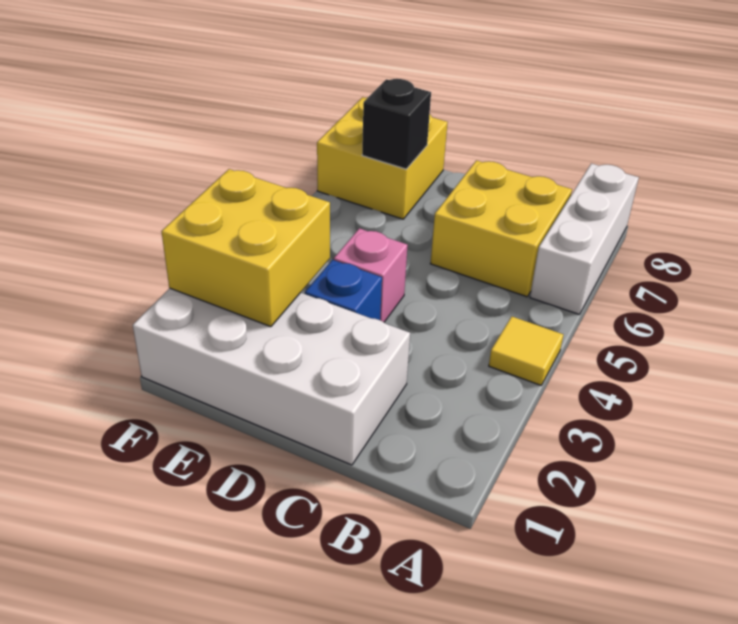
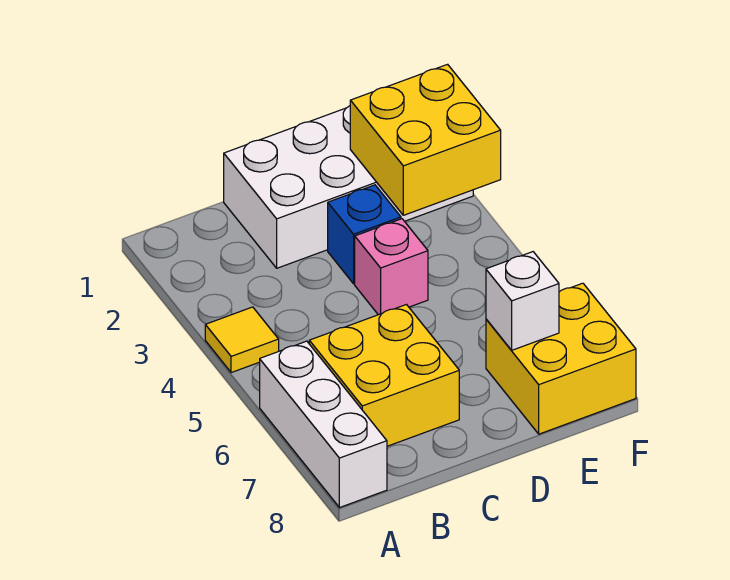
black 1x1 brick [362,79,431,169] -> white 1x1 brick [486,252,559,350]

